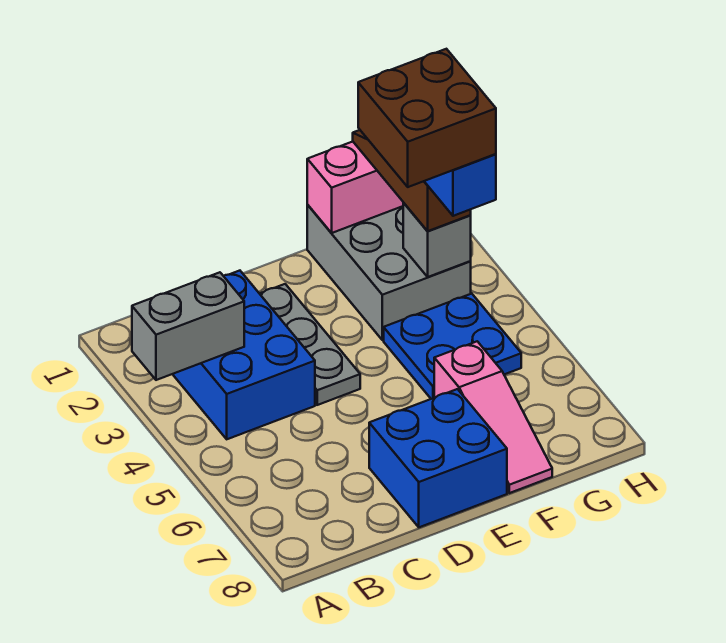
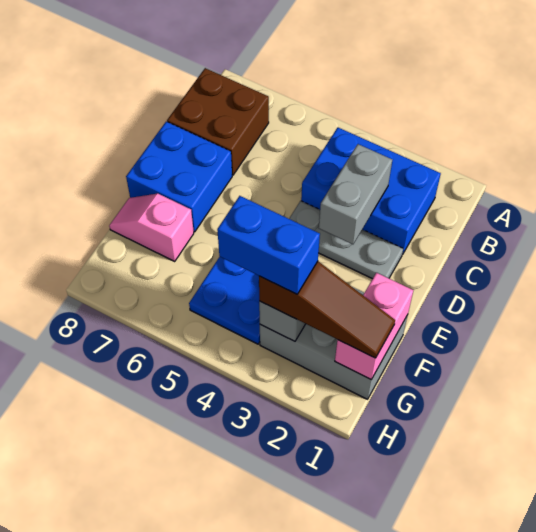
grey 1x2 brick [132,272,244,380] -> grey 1x2 brick moved to [319,144,393,244]
brown 2x2 brick [358,49,496,187] -> brown 2x2 brick moved to [167,68,269,175]
pink 1x3 slope [434,341,552,493] -> pink 1x2 slope [109,194,194,261]

